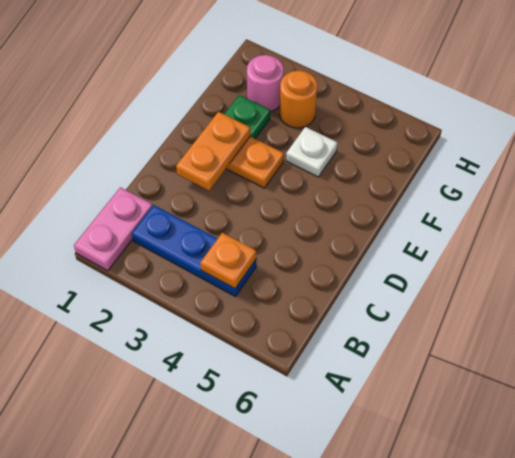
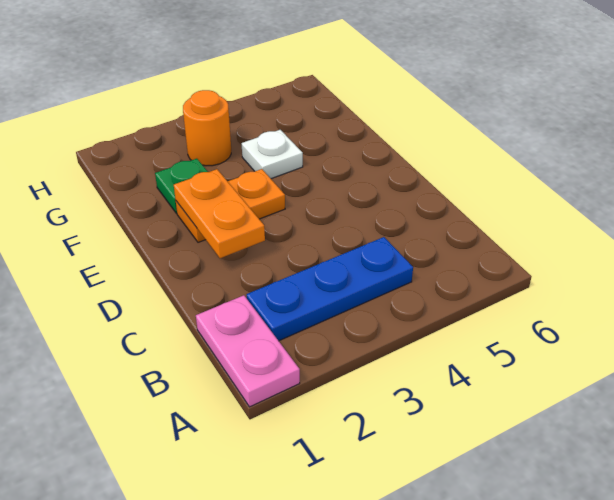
orange 1x1 plate [200,233,256,289] -> none
pink 1x1 round brick [247,55,284,111] -> none

